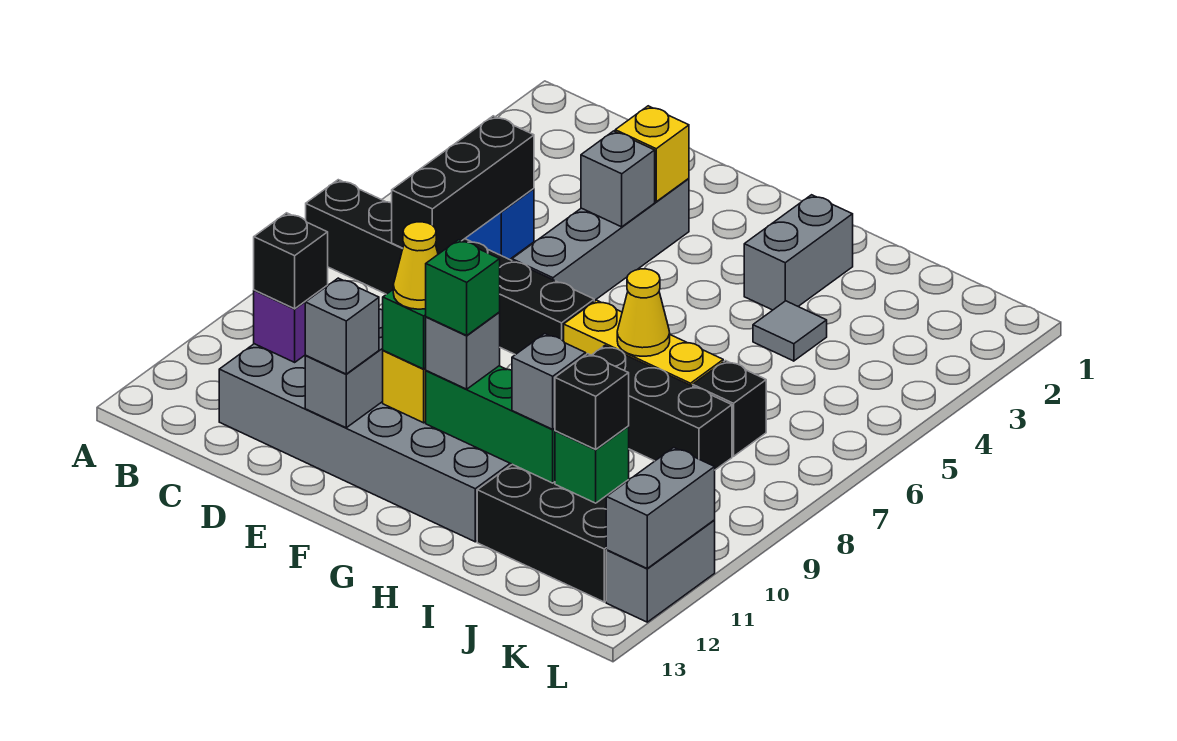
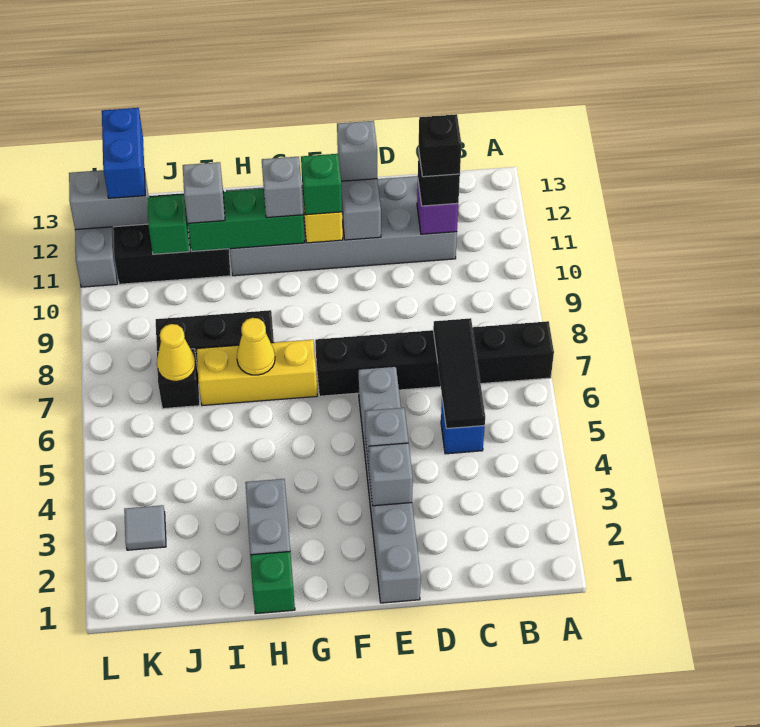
black 1x3 brick [392,116,534,254] -> black 1x3 tile [433,318,485,429]
grey 1x4 brick [512,179,689,301] -> grey 1x6 brick [358,366,421,603]
yellow 1x1 brick [615,106,689,202] -> grey 1x1 brick [369,443,413,506]
yellow 1x1 cone [393,222,438,309] -> yellow 1x1 cone moved to [157,324,195,381]
green 1x1 brick [426,240,500,335] -> green 1x1 brick moved to [250,552,295,614]
grey 1x1 tile [753,301,827,361] -> grey 1x1 tile moved to [124,505,166,550]
black 1x1 brick [555,354,629,449] -> black 1x1 brick moved to [418,114,461,177]
none -> blue 1x2 brick [102,108,145,198]
grey 1x2 brick [606,448,715,568] -> grey 1x2 brick turned to [69,169,149,230]

